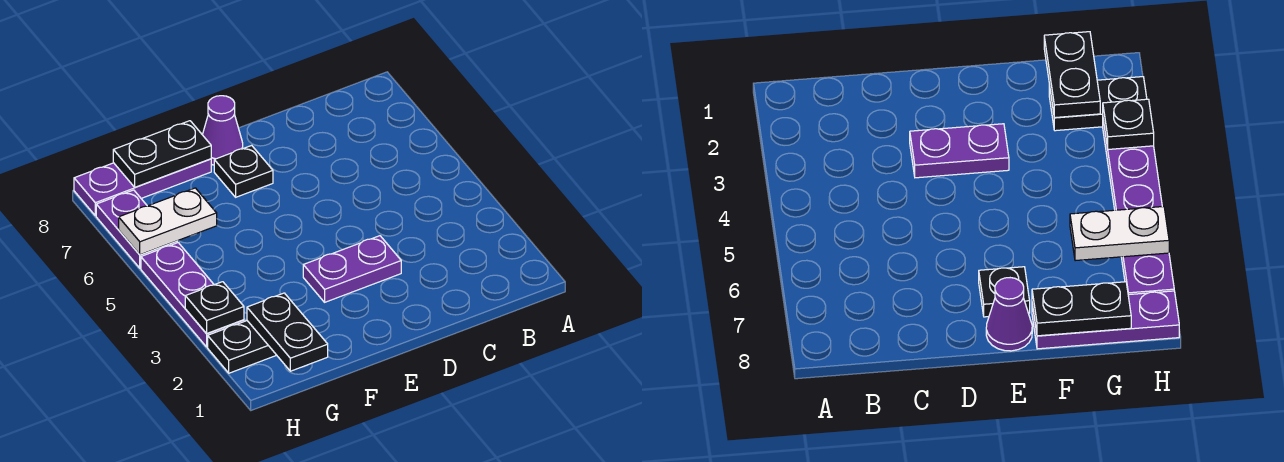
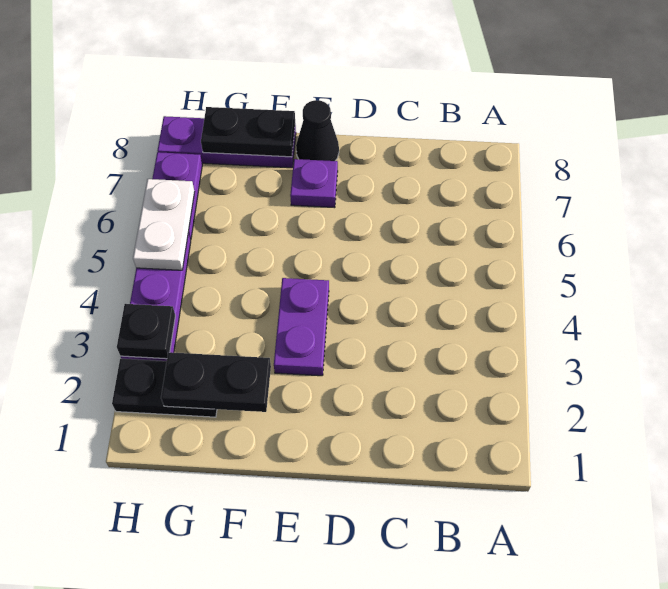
purple 1x2 plate [303,236,401,302] -> purple 1x2 plate turned to [274,278,329,376]
black 1x1 plate [214,145,273,197] -> purple 1x1 plate [290,159,338,208]
purple 1x1 cone [203,96,243,165] -> black 1x1 cone [296,100,339,161]
black 1x2 plate [247,293,328,371] -> black 1x2 plate turned to [161,352,271,412]
white 1x2 plate [119,188,217,255] -> white 1x2 plate turned to [133,179,195,270]

